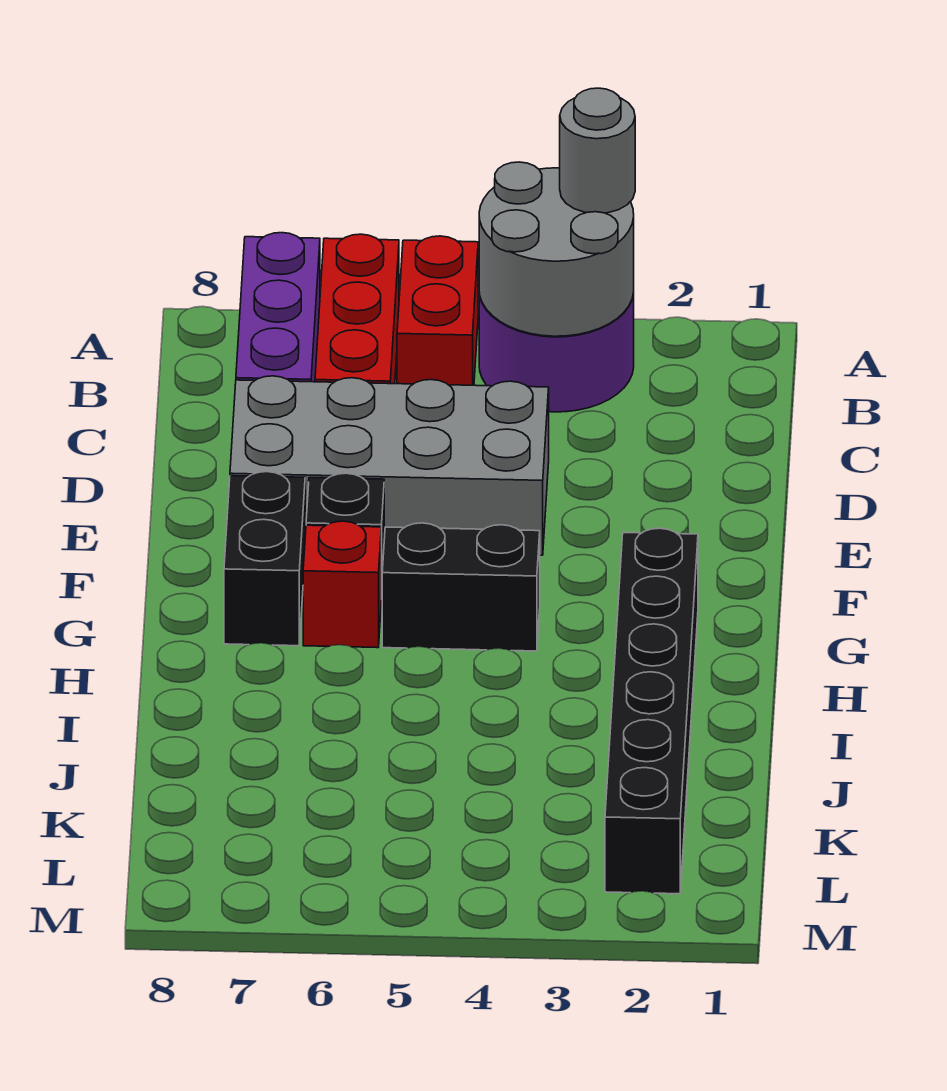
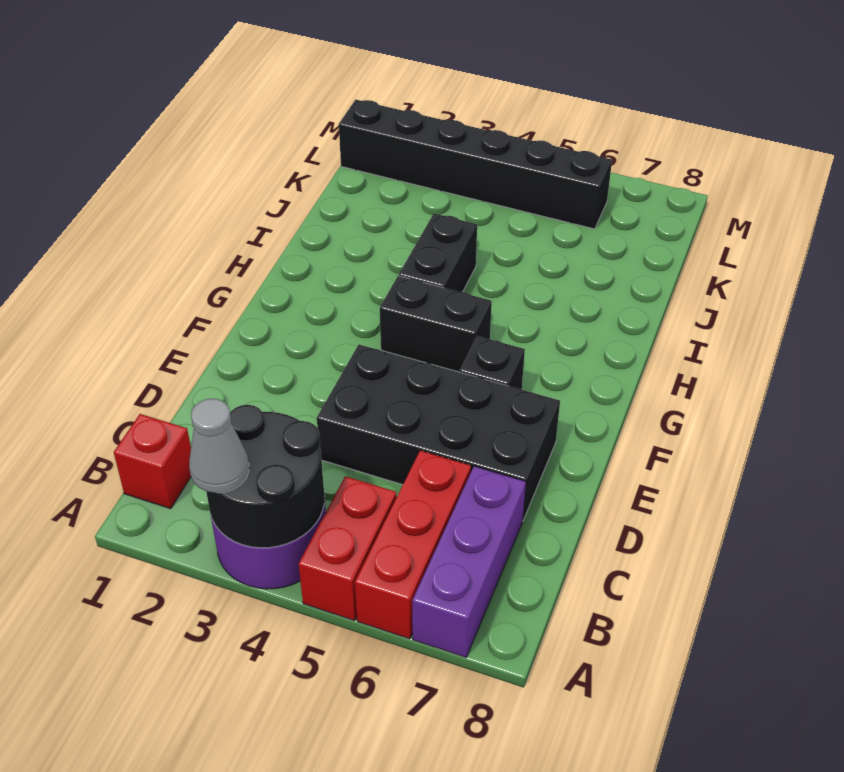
grey 2x2 round brick [479,162,634,336] -> black 2x2 round brick [206,405,325,548]
grey 1x1 round brick [560,88,635,213] -> grey 1x1 cone [189,399,249,493]
grey 2x4 brick [230,376,549,555] -> black 2x4 brick [317,345,560,520]
black 1x2 brick [224,472,305,646] -> black 1x2 brick moved to [399,213,477,292]
black 1x6 brick [605,528,698,894] -> black 1x6 brick turned to [339,100,612,229]
red 1x1 brick [303,521,381,648] -> red 1x1 brick moved to [114,414,191,509]

